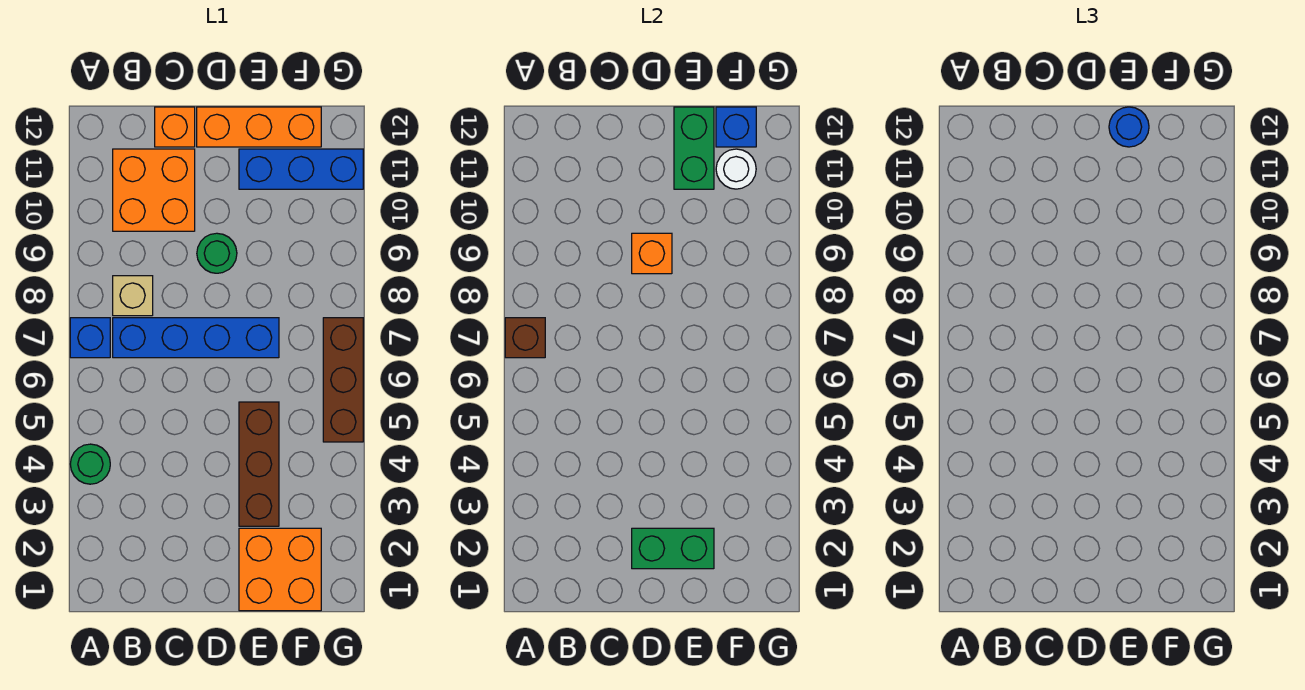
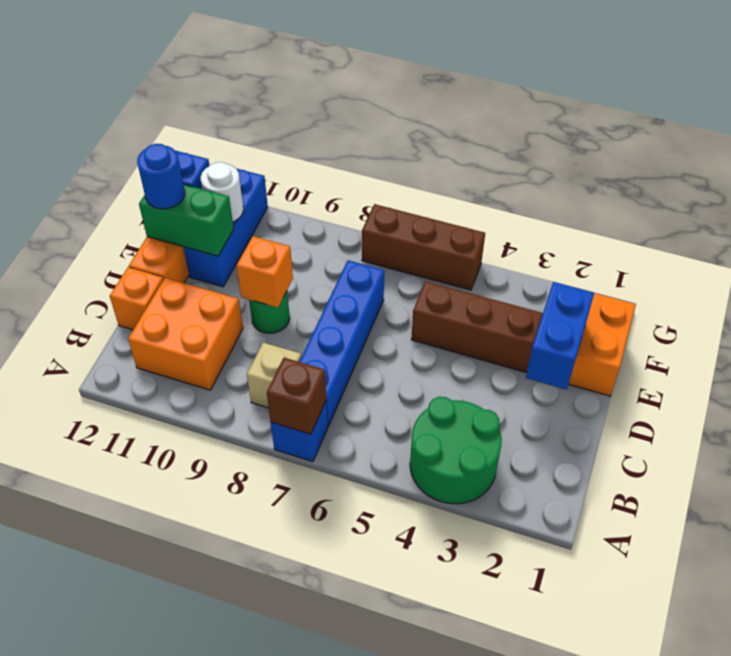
green 1x1 round brick [70,444,110,484] -> green 2x2 round brick [410,397,502,504]
green 1x2 brick [632,528,714,569] -> blue 1x2 brick [526,282,594,390]

